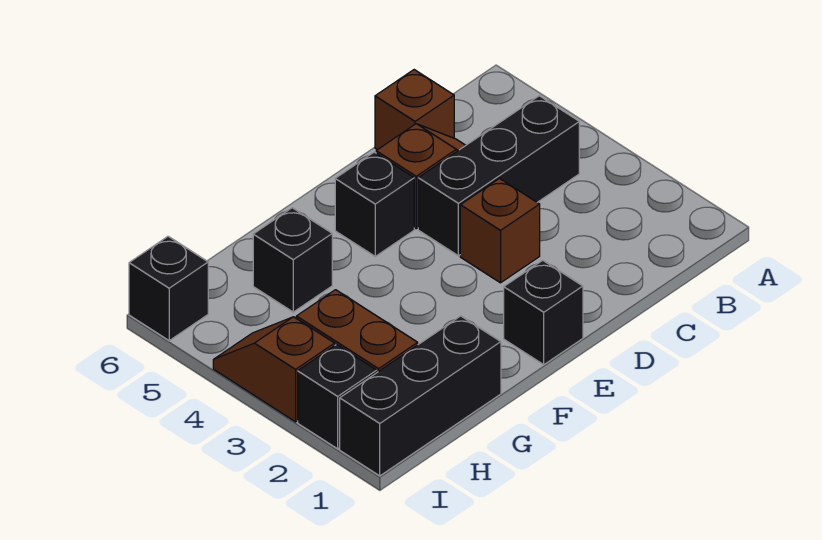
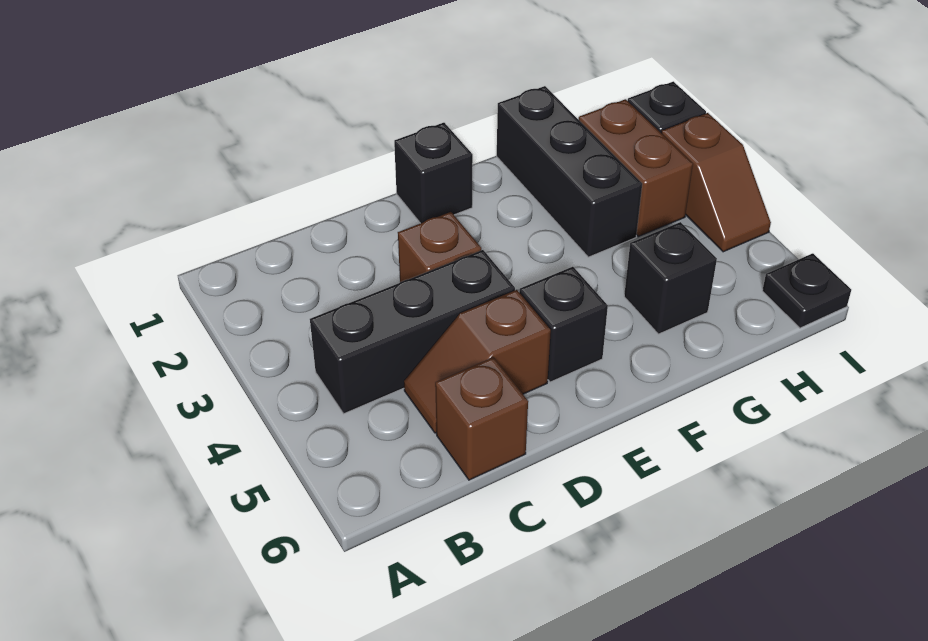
black 1x3 brick [340,316,501,476] -> black 1x3 brick turned to [497,86,642,257]
black 1x1 brick [129,236,208,341] -> black 1x1 plate [762,253,851,328]

